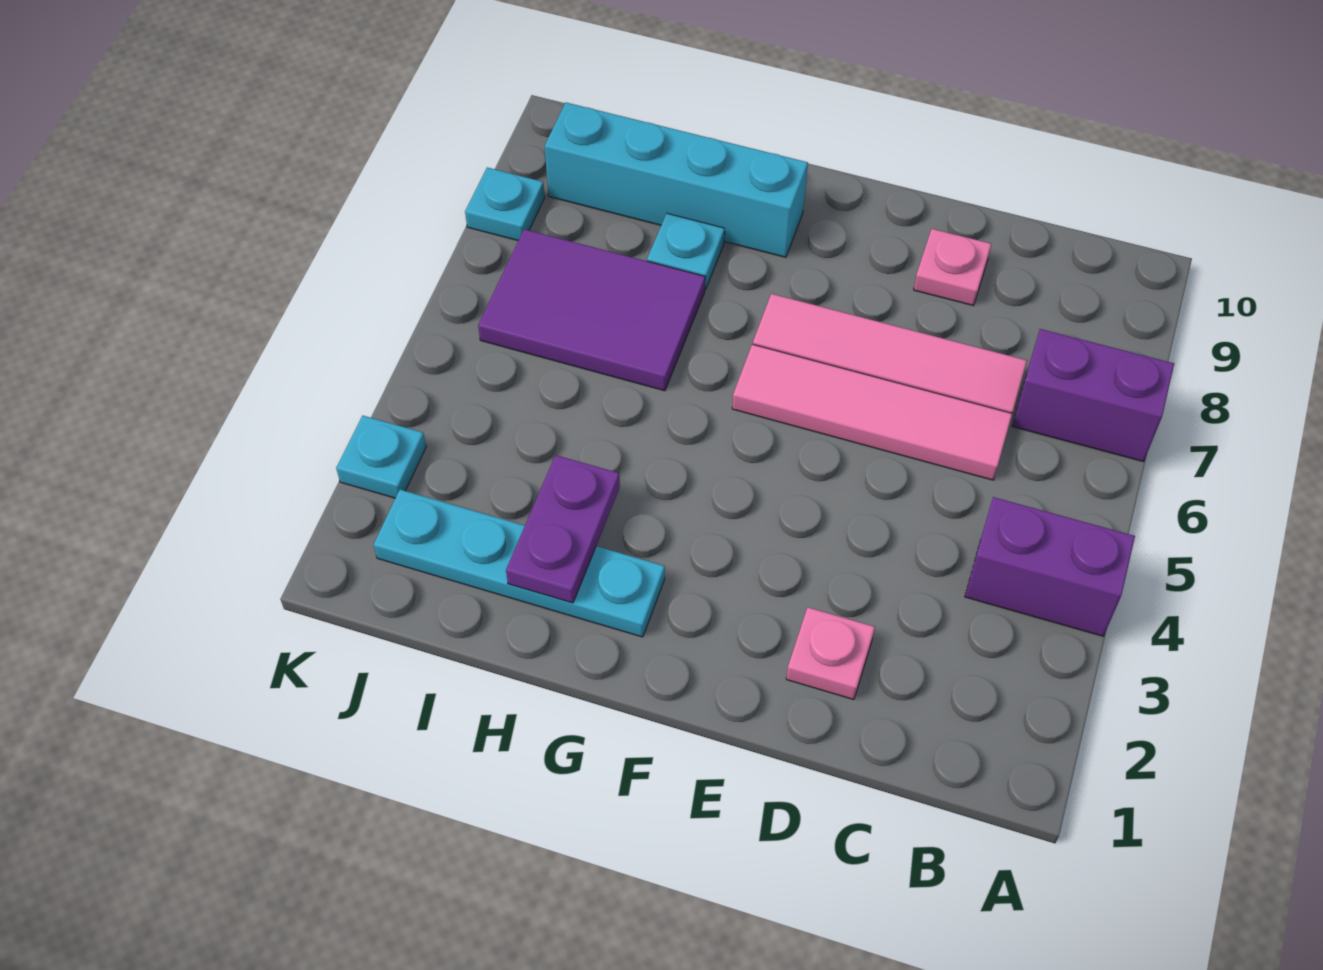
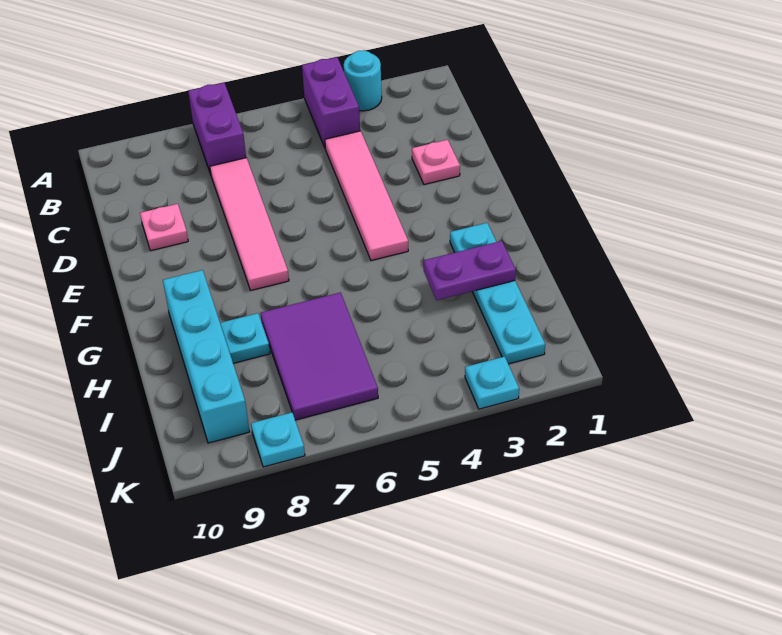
none -> cyan 1x1 round brick [344,50,382,111]
pink 1x4 tile [732,344,1012,480] -> pink 1x4 tile moved to [325,131,408,261]

